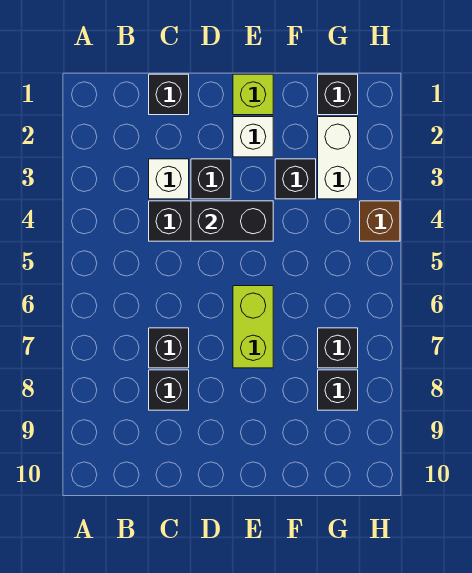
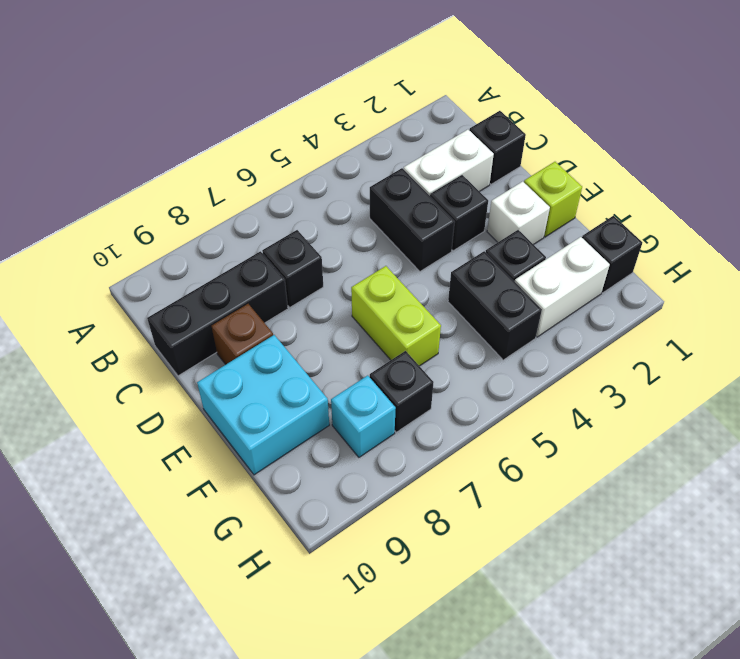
white 1x1 brick [149,159,189,199] -> white 1x2 brick [404,130,494,196]
black 1x1 brick [149,370,189,410] -> black 1x3 brick [147,251,288,376]
black 1x2 brick [191,201,273,241] -> black 1x2 brick moved to [448,251,542,360]
lime 1x2 brick [233,286,273,368] -> lime 1x2 brick turned to [351,266,441,366]
none -> cyan 2x2 brick [197,335,329,475]
black 1x1 brick [318,370,358,410] -> cyan 1x1 brick [331,375,396,457]
brown 1x1 brick [360,201,400,241] -> brown 1x1 brick moved to [211,304,273,364]

